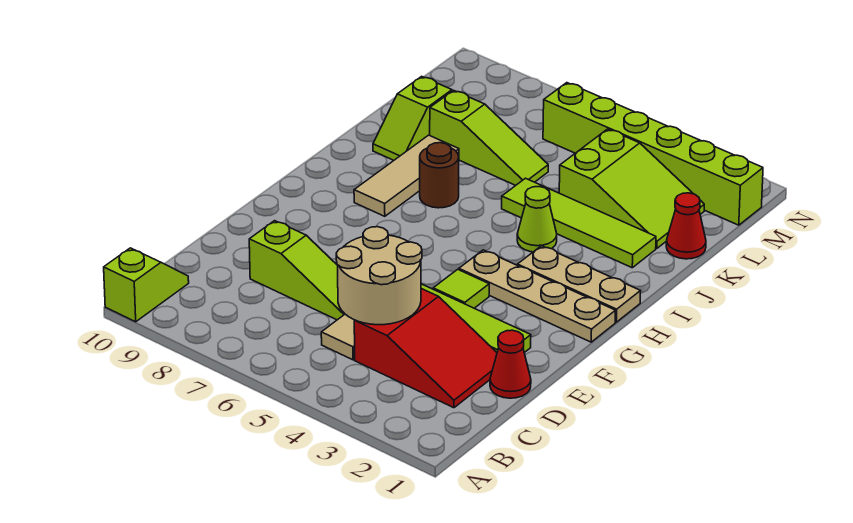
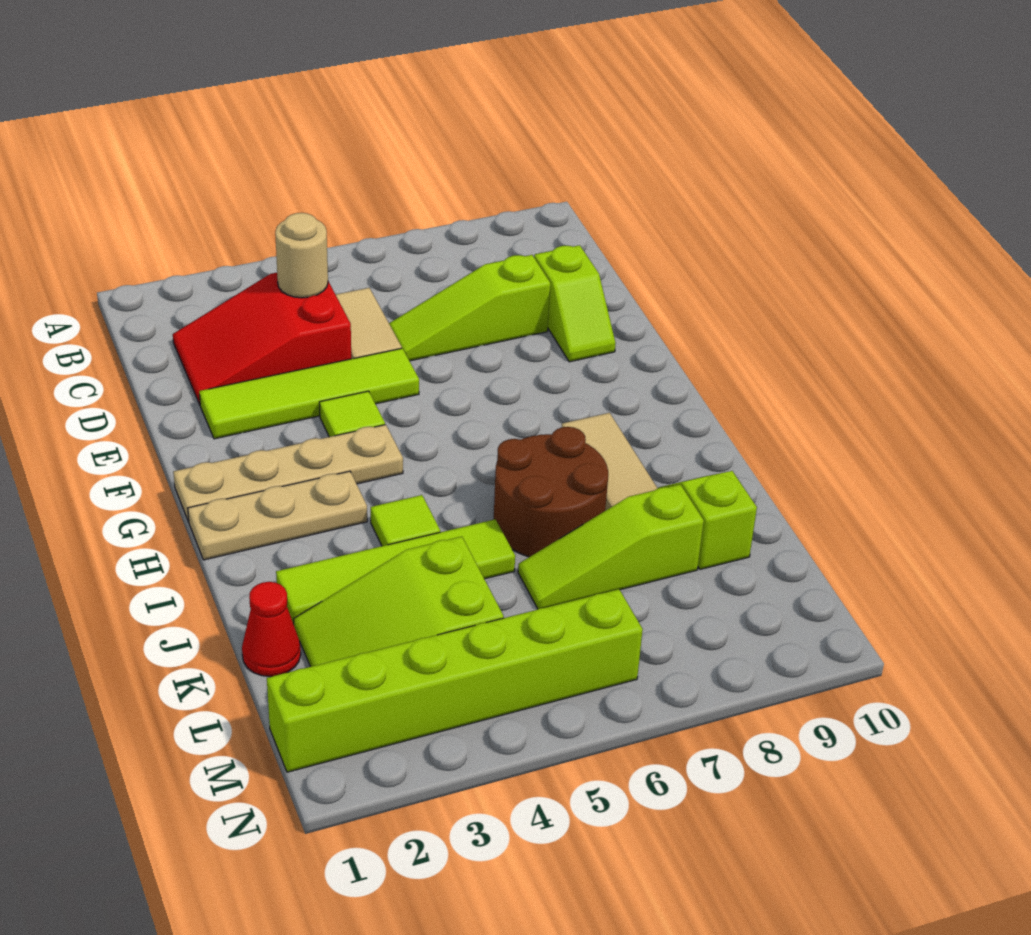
lime 1x2 slope [104,248,189,322] -> lime 1x2 slope moved to [534,245,616,362]
tan 2x2 round brick [336,227,422,325] -> tan 1x1 round brick [275,213,328,298]
red 1x1 cone [490,330,531,398] -> none
lime 1x1 cone [517,187,557,252] -> lime 1x1 tile [371,495,440,546]
brown 1x1 round brick [420,143,459,208] -> brown 2x2 round brick [494,427,608,557]

